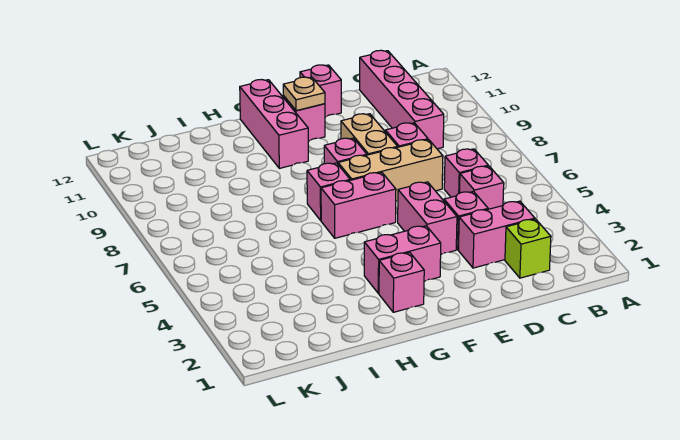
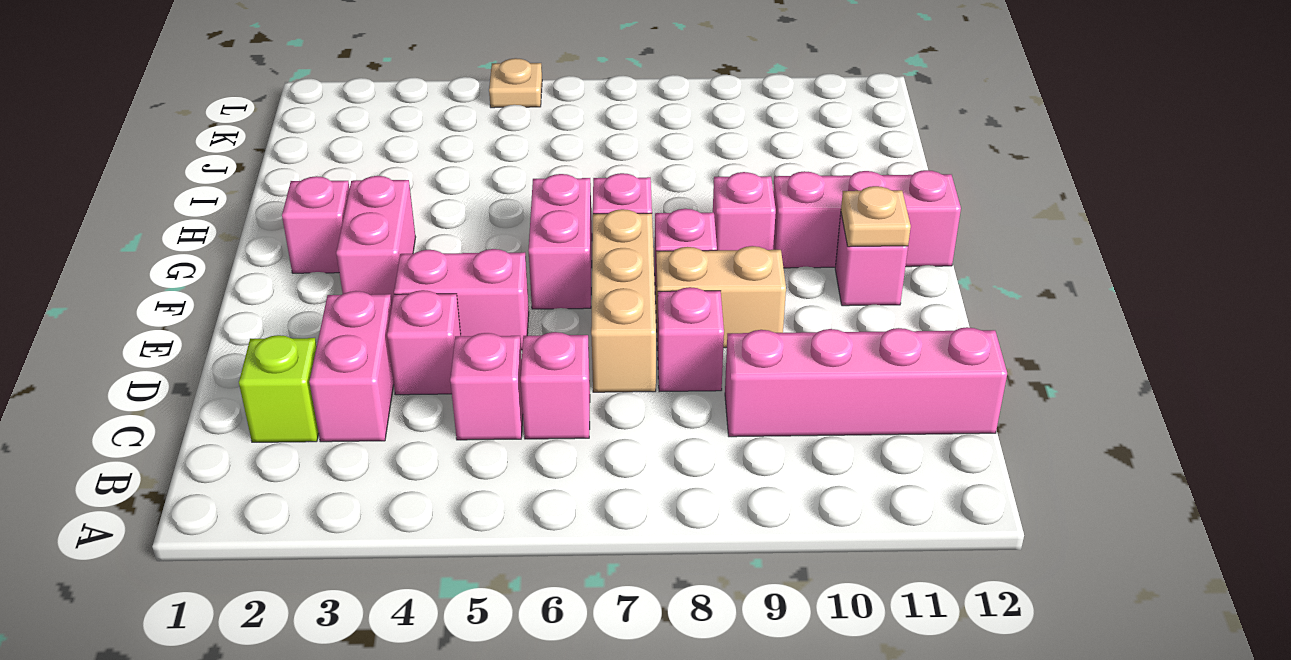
pink 1x1 brick [300,65,341,117] -> pink 1x1 brick moved to [713,172,776,250]
none -> tan 1x1 plate [489,58,542,108]

